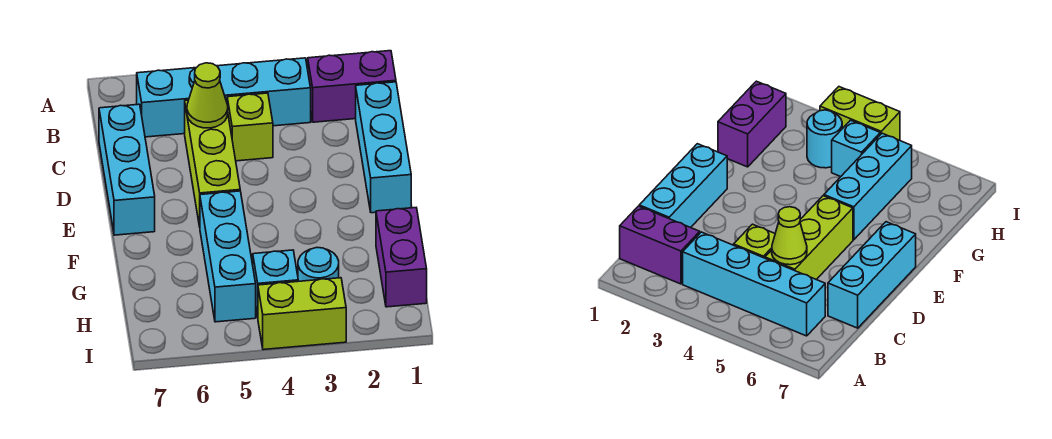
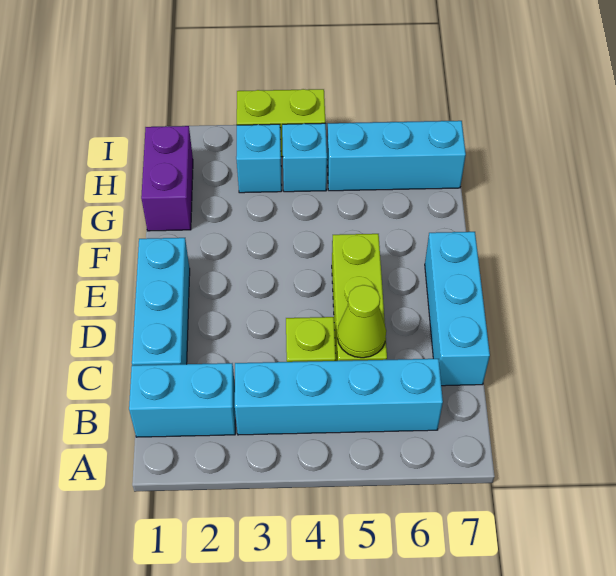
purple 1x2 brick [308,51,396,122] -> cyan 1x2 brick [129,363,235,437]
cyan 1x3 brick [200,191,256,322] -> cyan 1x3 brick turned to [327,121,466,191]
cyan 1x1 round brick [298,248,339,281] -> cyan 1x1 brick [236,124,282,193]

